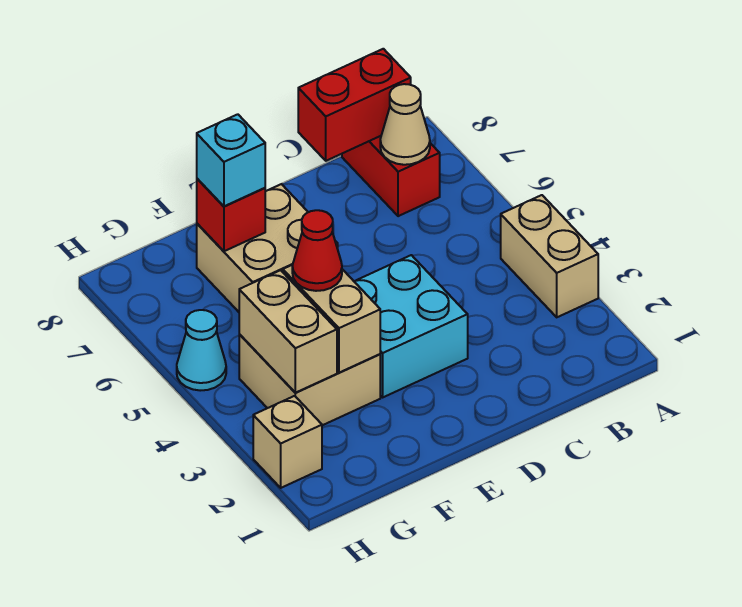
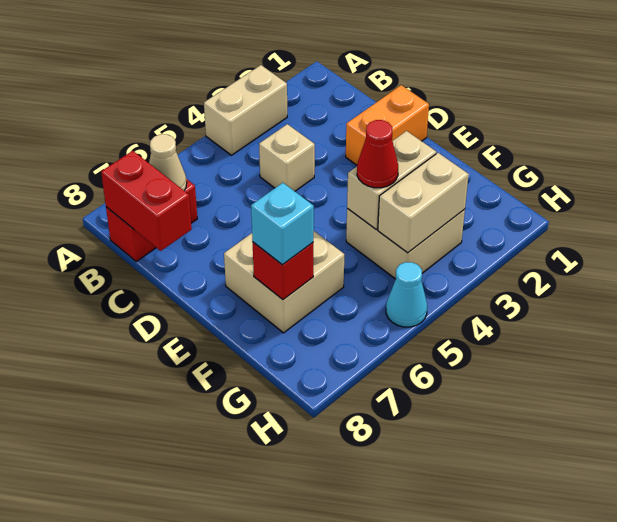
none -> orange 1x2 brick [346,85,429,165]
cyan 2x2 brick [354,255,468,397] -> none
tan 1x1 brick [253,396,322,488] -> tan 1x1 brick moved to [259,124,315,191]

